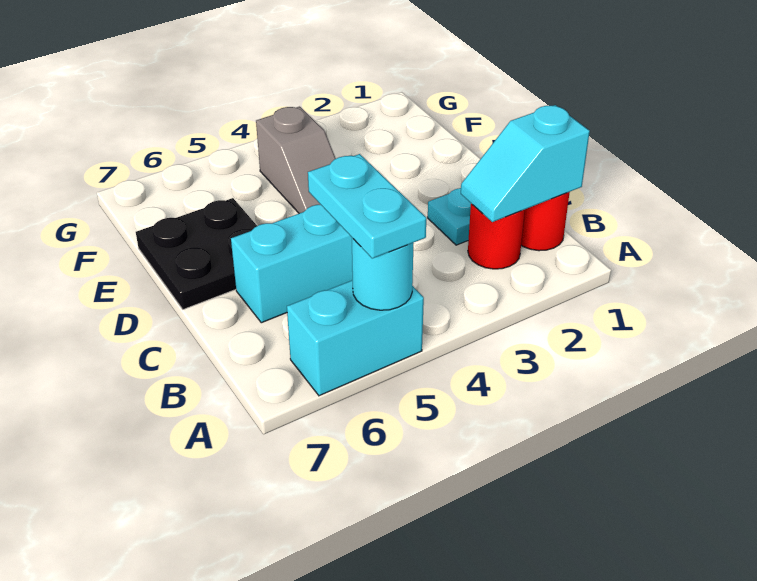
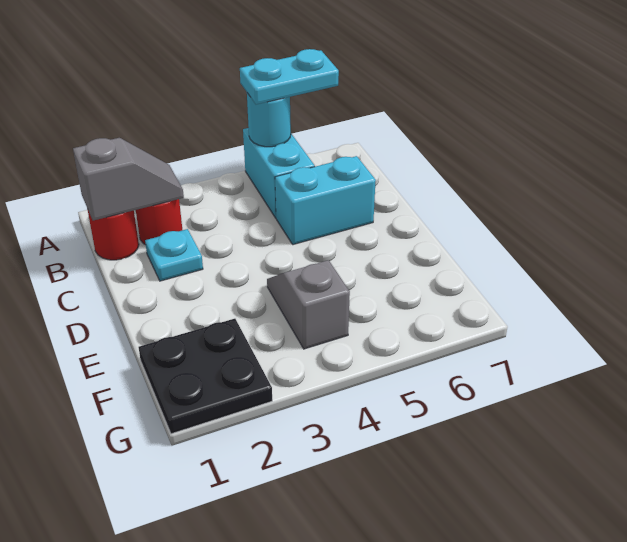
cyan 1x2 brick [287,280,424,396] -> cyan 1x2 brick turned to [243,128,315,218]
cyan 1x2 plate [308,154,426,258] -> cyan 1x2 plate turned to [240,49,339,104]
cyan 1x2 slope [461,105,590,222] -> grey 1x2 slope [73,138,184,221]
black 2x2 plate [136,198,257,309] -> black 2x2 plate moved to [139,319,272,434]

